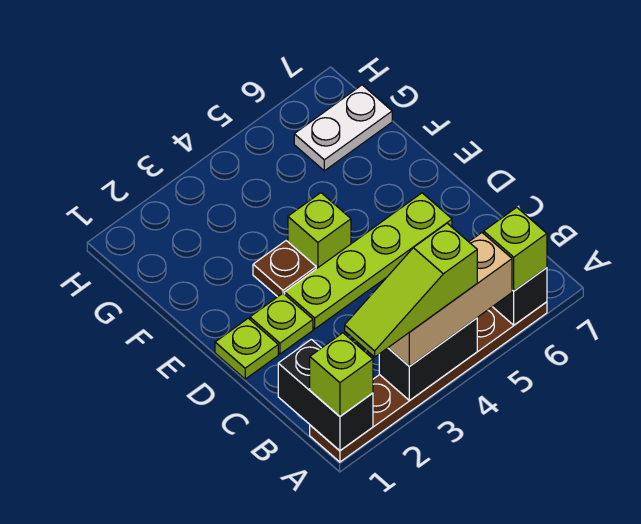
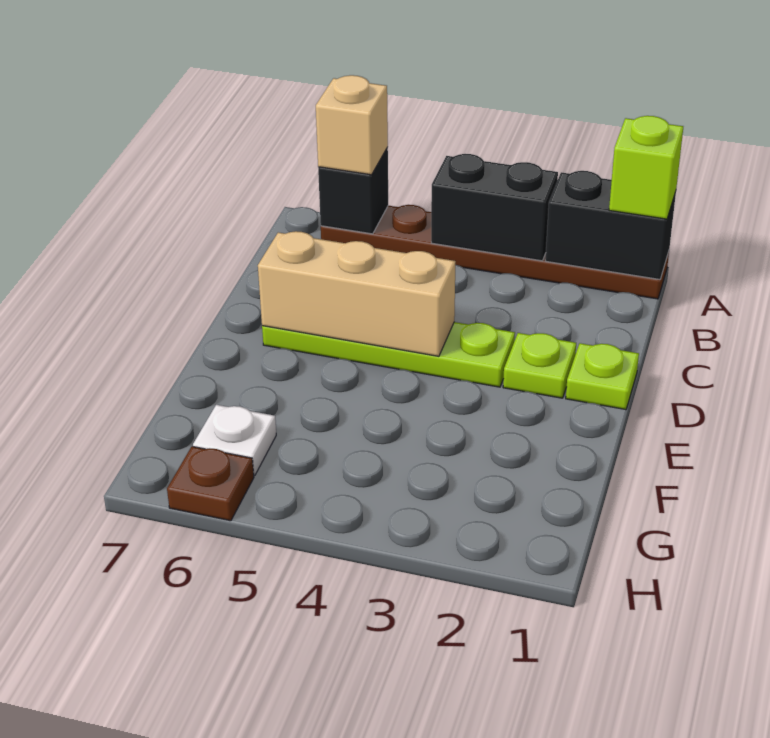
black 1x2 brick [278,339,373,451] -> black 1x2 brick turned to [545,171,676,279]
lime 1x3 slope [345,223,477,357] -> none
tan 1x3 brick [388,233,512,366] -> tan 1x3 brick moved to [258,231,456,356]
lime 1x1 brick [484,207,547,291] -> tan 1x1 brick [316,75,388,175]
brown 1x1 plate [253,241,316,297] -> brown 1x1 plate moved to [167,446,254,521]
lime 1x1 brick [288,193,351,269] -> none
white 1x2 plate [294,85,392,171] -> white 1x1 plate [193,405,276,476]

